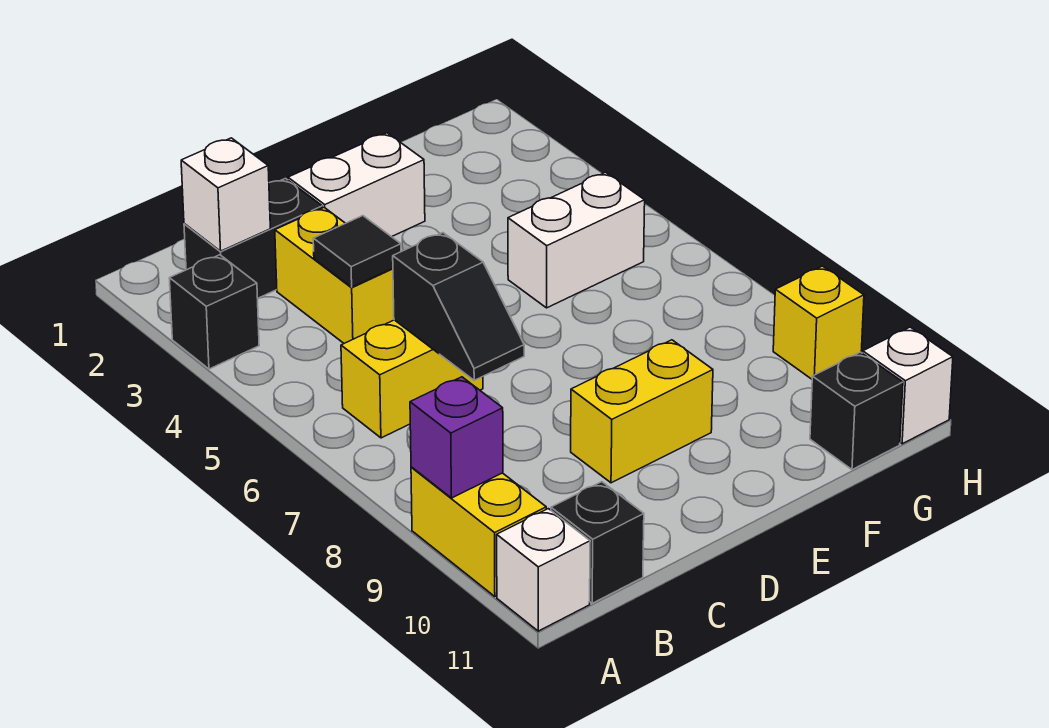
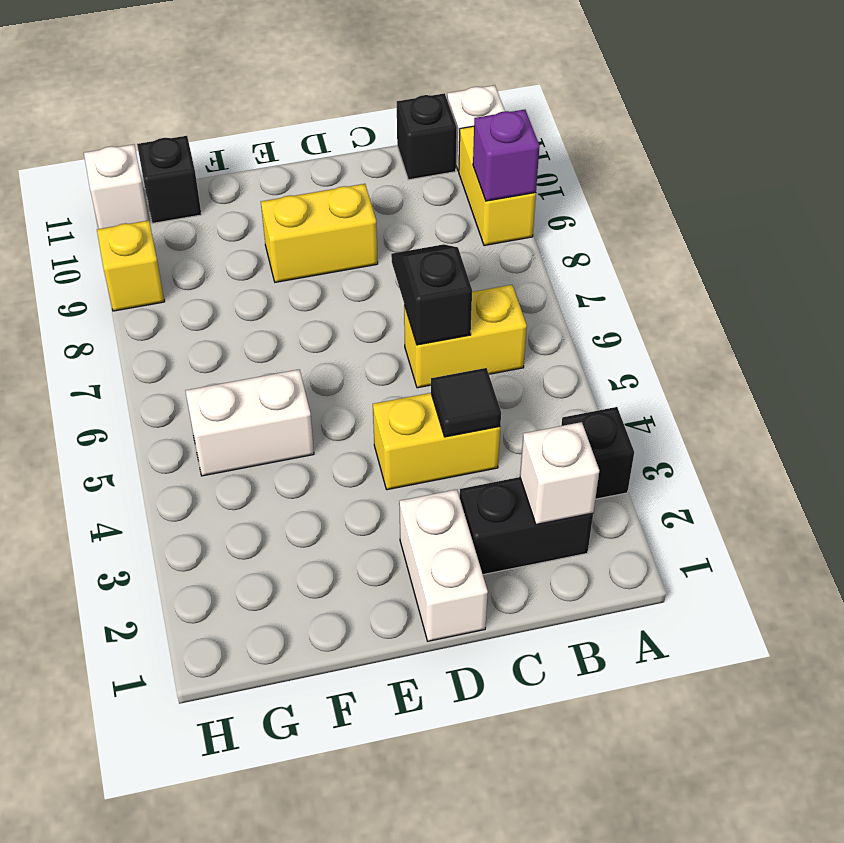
yellow 1x2 brick [275,207,394,343] -> yellow 1x2 brick turned to [373,393,500,490]
white 1x2 brick [288,133,425,237] -> white 1x2 brick turned to [399,489,488,641]

